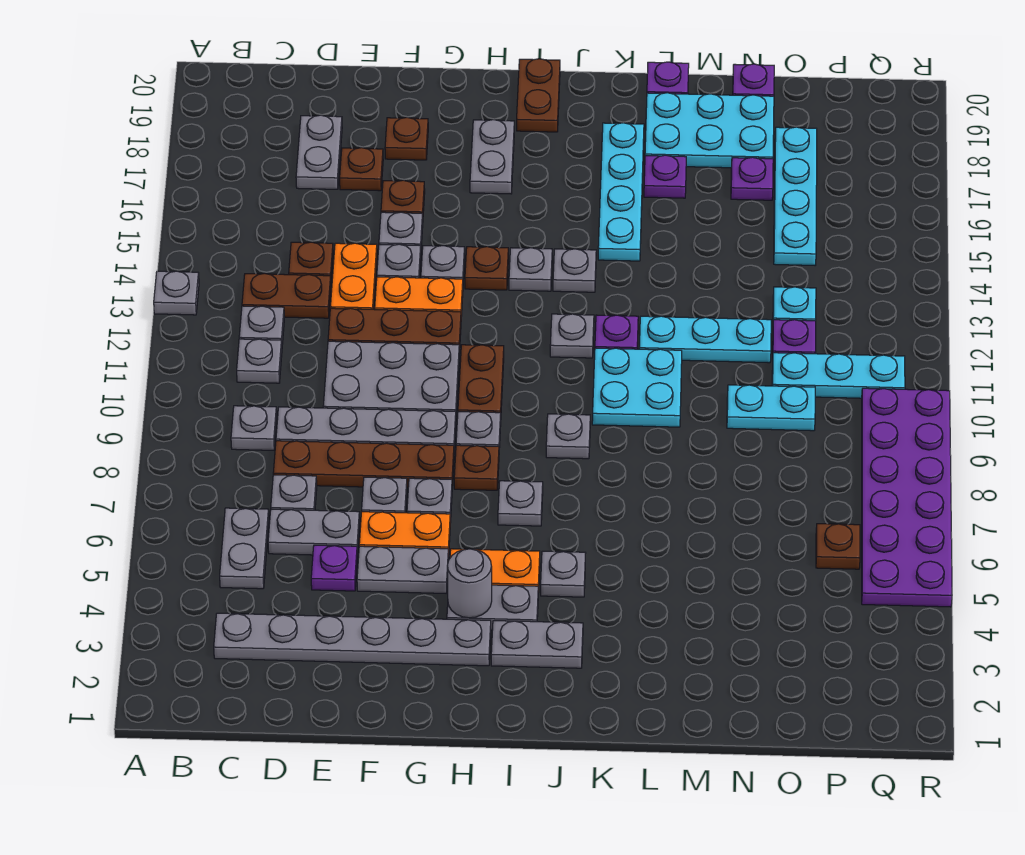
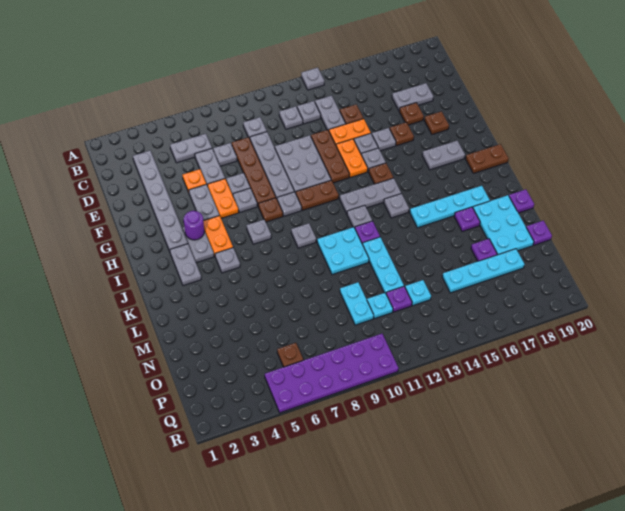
brown 1x2 plate [242,273,331,318] -> grey 1x2 plate [315,96,346,130]
purple 1x1 plate [311,545,357,591] -> orange 1x1 plate [183,169,206,192]
grey 1x1 round brick [447,549,492,618] -> purple 1x1 round brick [184,211,204,240]
grey 1x1 plate [509,248,552,291] -> grey 1x3 plate [340,178,401,214]
cyan 1x3 plate [772,353,905,398] -> cyan 1x1 plate [367,293,393,319]

